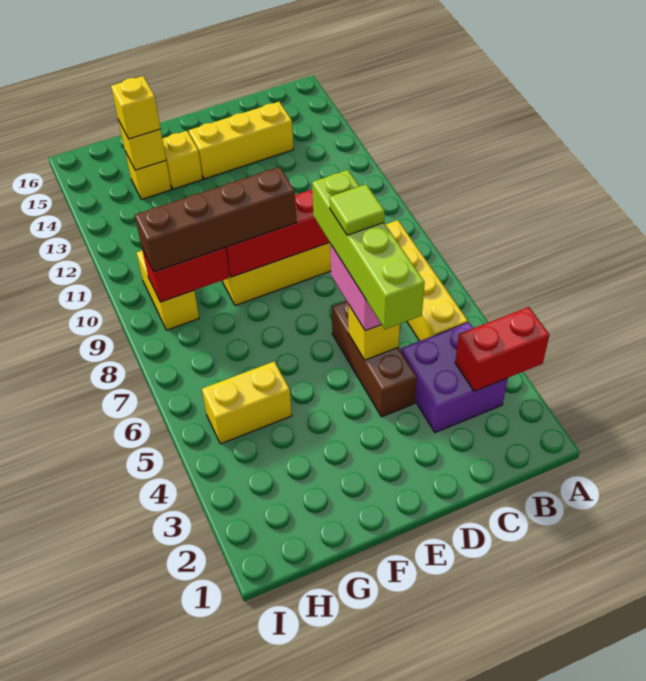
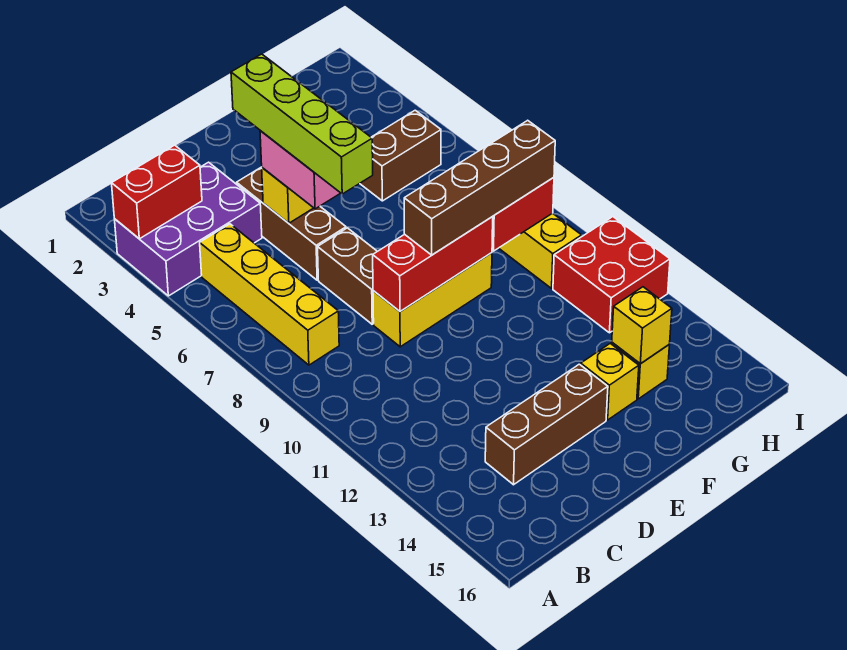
purple 2x2 brick [401,322,508,433] -> purple 2x3 brick [115,162,262,296]
yellow 1x3 brick [189,102,293,179] -> brown 1x3 brick [485,364,608,485]
lime 1x1 tile [329,184,385,235] -> none
none -> brown 1x2 brick [318,228,377,324]
yellow 1x2 brick [202,362,292,444] -> brown 1x2 brick [360,110,441,201]
yellow 1x1 brick [111,76,160,139] -> none
none -> red 2x2 brick [553,217,670,333]

